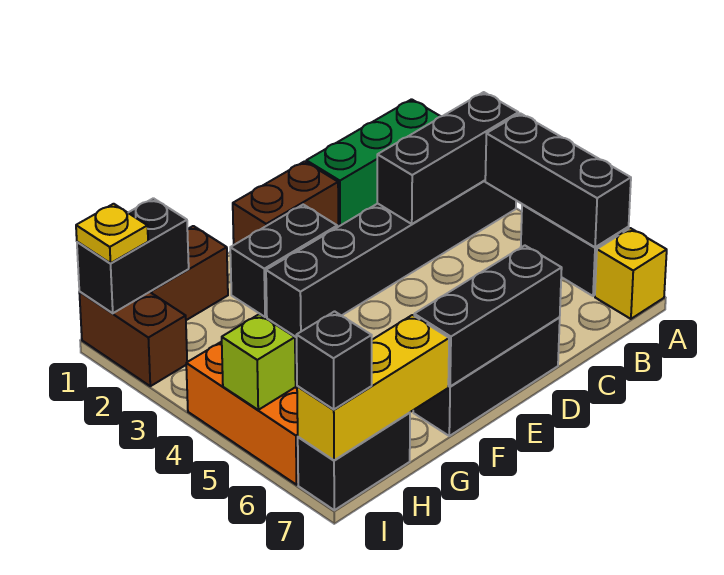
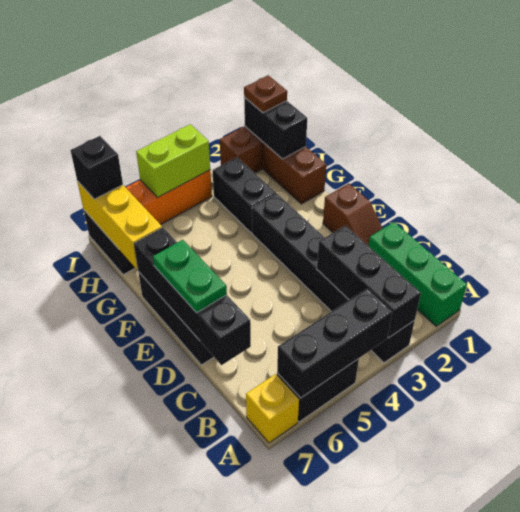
brown 1x2 brick [233,161,338,245] -> brown 1x2 slope [323,183,383,245]
black 1x3 brick [414,245,562,387] -> black 1x4 brick [134,227,251,365]
none -> green 1x2 plate [153,240,227,313]
black 1x2 brick [230,205,337,317] -> black 1x2 brick moved to [213,157,276,233]
yellow 1x1 plate [76,204,148,263] -> brown 1x1 plate [244,75,287,113]
lime 1x1 brick [222,314,296,410] -> lime 1x2 brick [136,124,210,197]

